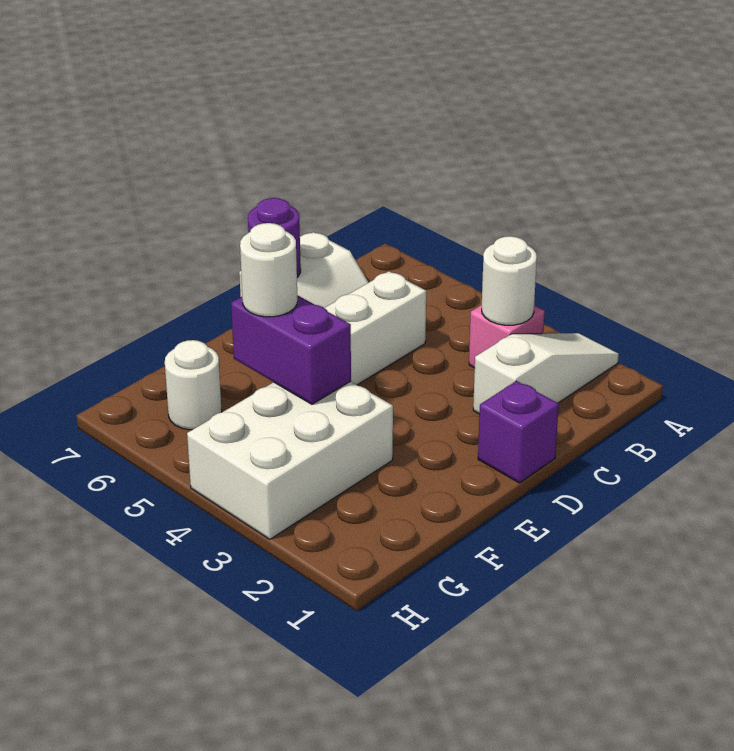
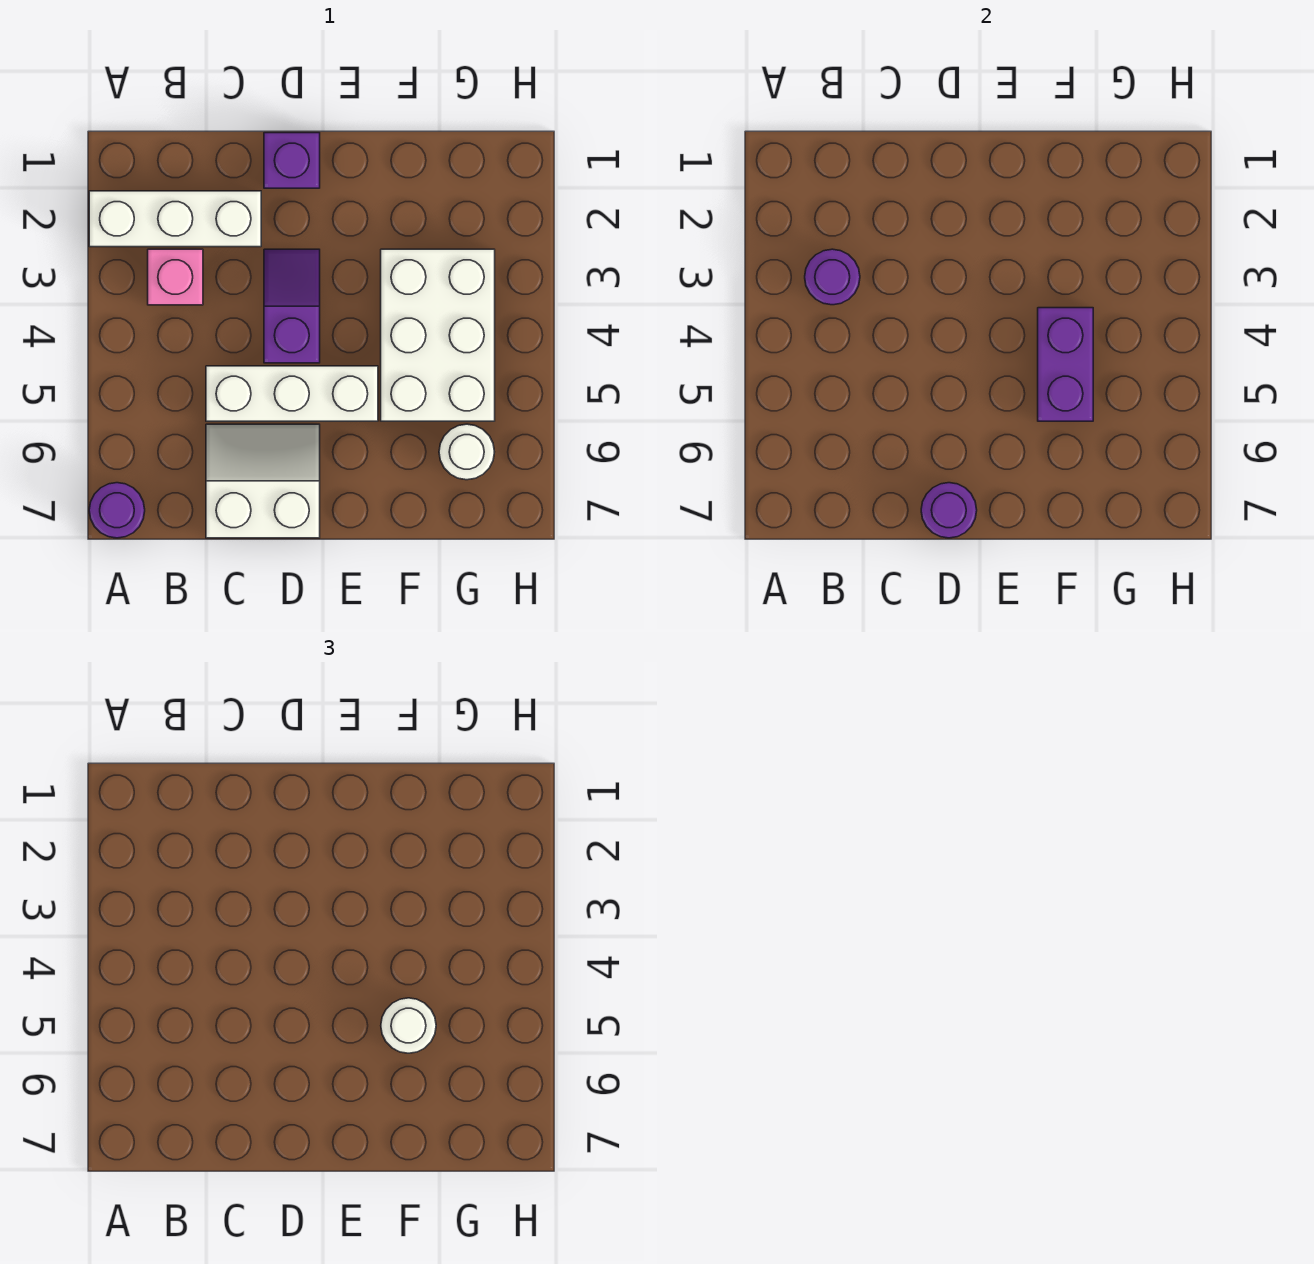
white 1x3 slope [473,333,619,414] -> white 1x3 brick [89,191,261,247]
none -> purple 1x1 round brick [89,483,145,538]
white 1x1 round brick [482,236,537,325] -> purple 1x1 round brick [805,249,860,305]
none -> purple 1x2 slope [264,249,320,363]
white 2x3 brick [187,381,393,539] -> white 2x3 brick turned to [381,249,495,421]

